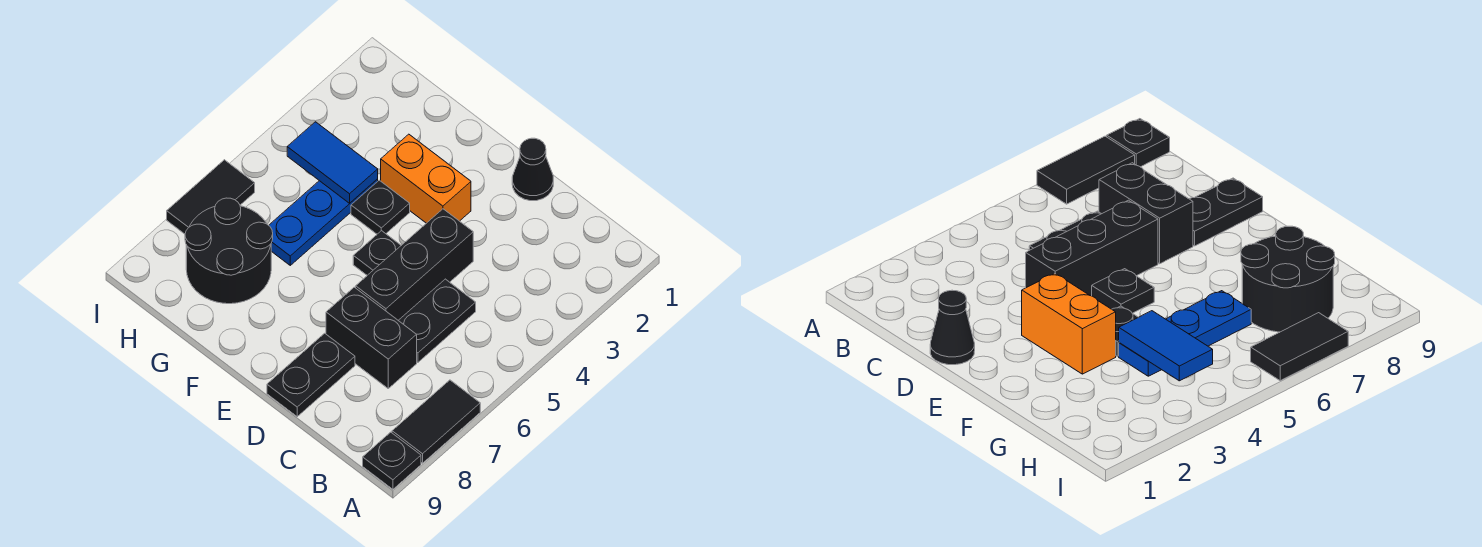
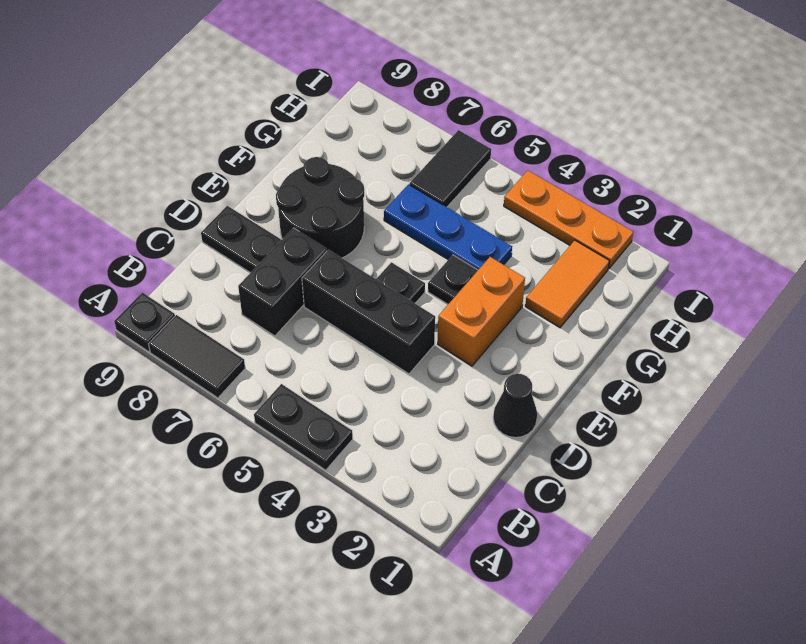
black 1x2 plate [398,279,476,362] -> black 1x2 plate moved to [254,384,353,470]
none -> orange 1x2 tile [525,240,609,327]
blue 1x2 tile [287,122,378,203] -> none
black 2x2 round brick [185,198,273,304] -> black 2x2 round brick moved to [276,157,364,258]
none -> orange 1x3 plate [504,170,633,268]
black 1x2 tile [167,160,255,234] -> black 1x2 tile turned to [410,130,491,207]

